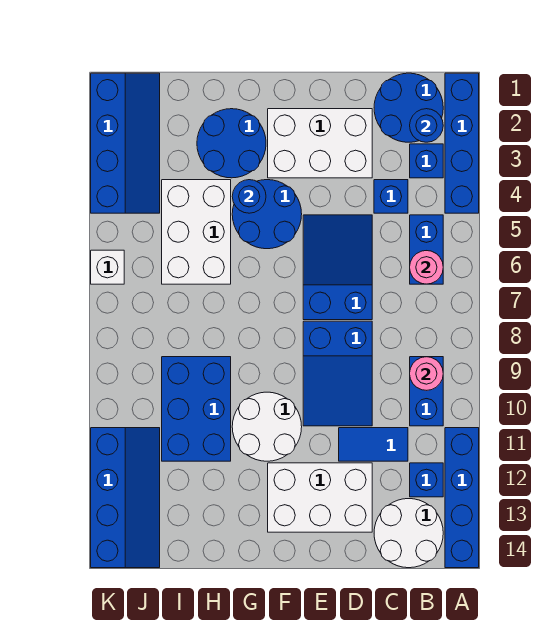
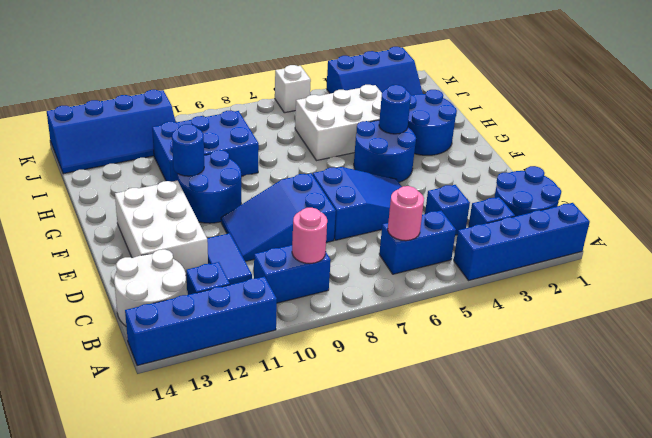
blue 1x1 round brick [410,109,443,142] -> blue 1x1 round brick moved to [172,124,204,176]
white 2x3 brick [268,109,372,178] -> none
white 2x2 round brick [232,392,302,461] -> blue 2x2 round brick [178,150,241,223]
blue 2x4 slope [91,73,160,213] -> blue 2x3 slope [327,47,423,95]

